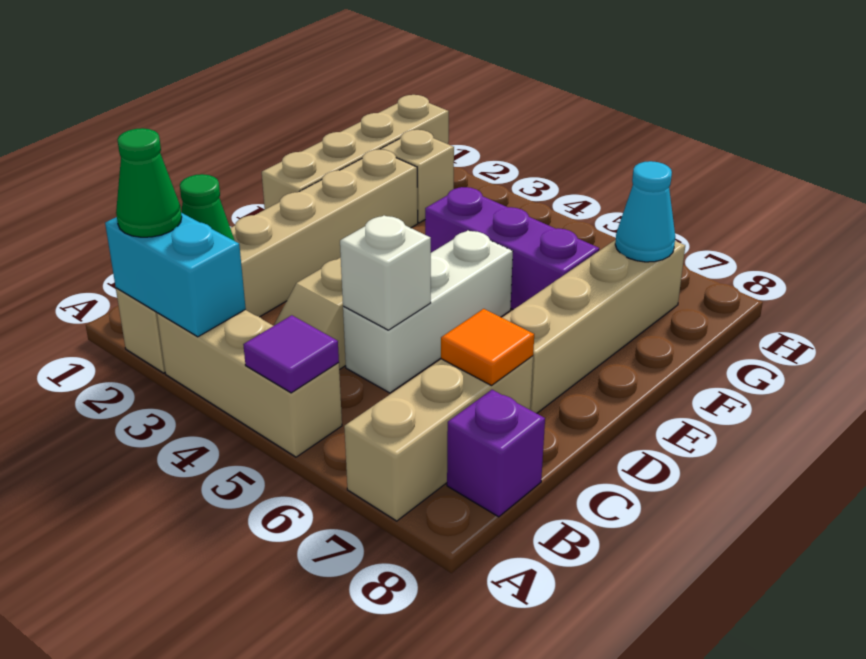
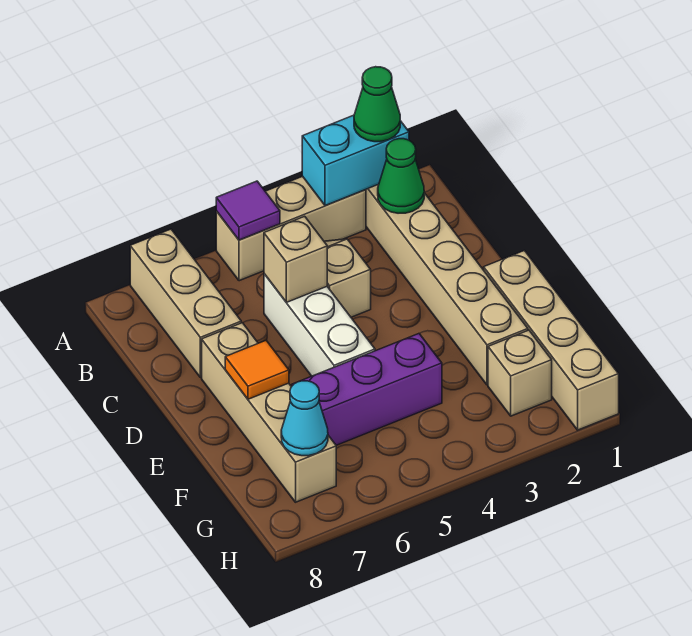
purple 1x1 brick [447,390,545,517] -> none
white 1x1 brick [340,215,431,330] -> tan 1x1 brick [264,216,327,302]
orange 1x1 tile [441,309,534,386] -> orange 1x1 tile moved to [225,341,289,399]

